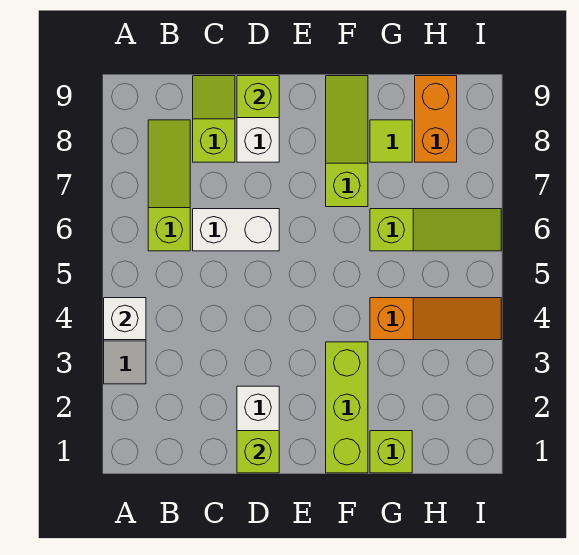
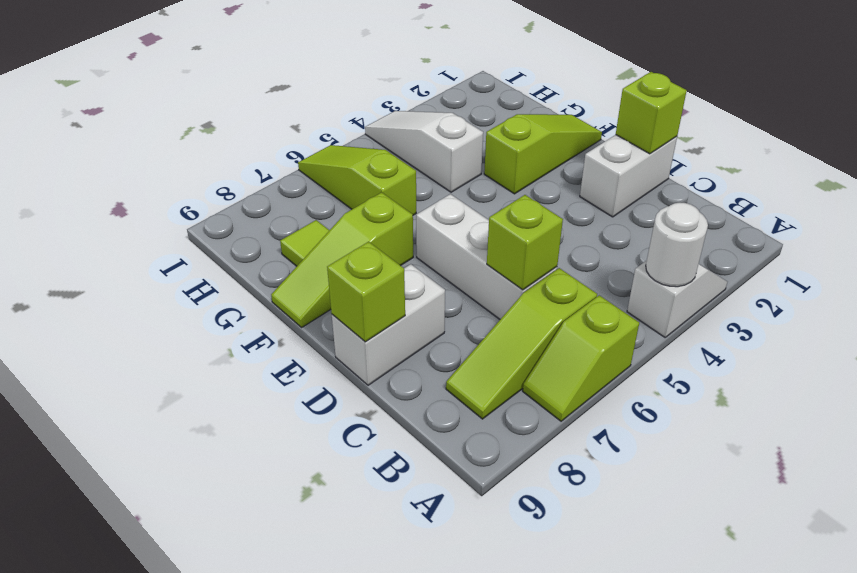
white 1x1 brick [104,298,146,340] -> white 1x1 round brick [646,203,708,287]
white 1x2 brick [193,209,279,251] -> white 1x3 brick [416,194,557,319]
lime 1x2 slope [193,76,235,162] -> lime 1x2 slope moved to [523,295,639,421]
lime 1x3 brick [326,342,368,473] -> lime 1x3 slope [484,114,602,194]
lime 1x1 brick [370,431,412,473] -> lime 1x1 brick moved to [487,195,563,290]
orange 1x3 slope [370,298,501,340] -> white 1x3 slope [365,111,483,192]
orange 1x2 brick [415,76,457,162] -> none

